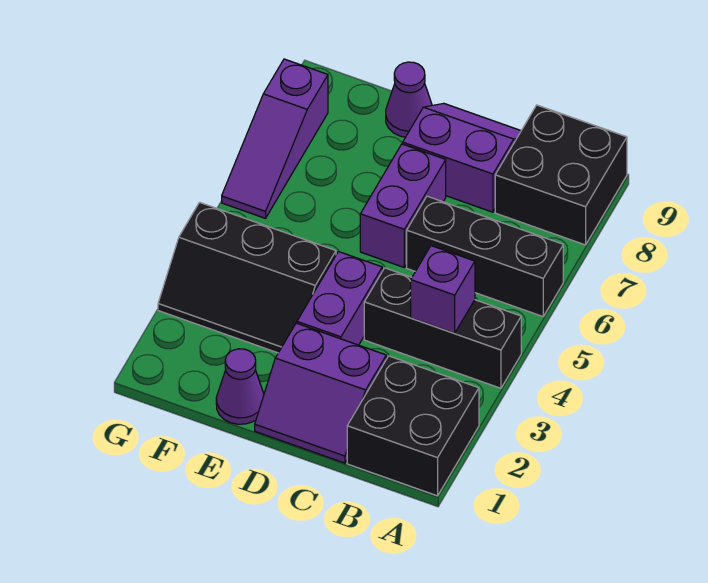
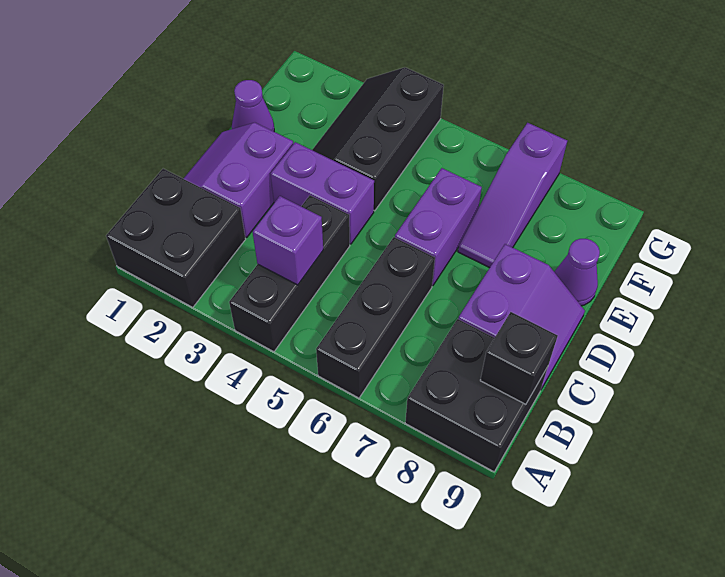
none -> black 1x1 brick [480,312,558,404]
purple 1x2 brick [360,144,446,267] -> purple 1x2 brick turned to [395,168,482,286]
purple 1x3 slope [222,59,328,218] -> purple 1x3 slope turned to [458,123,567,268]

